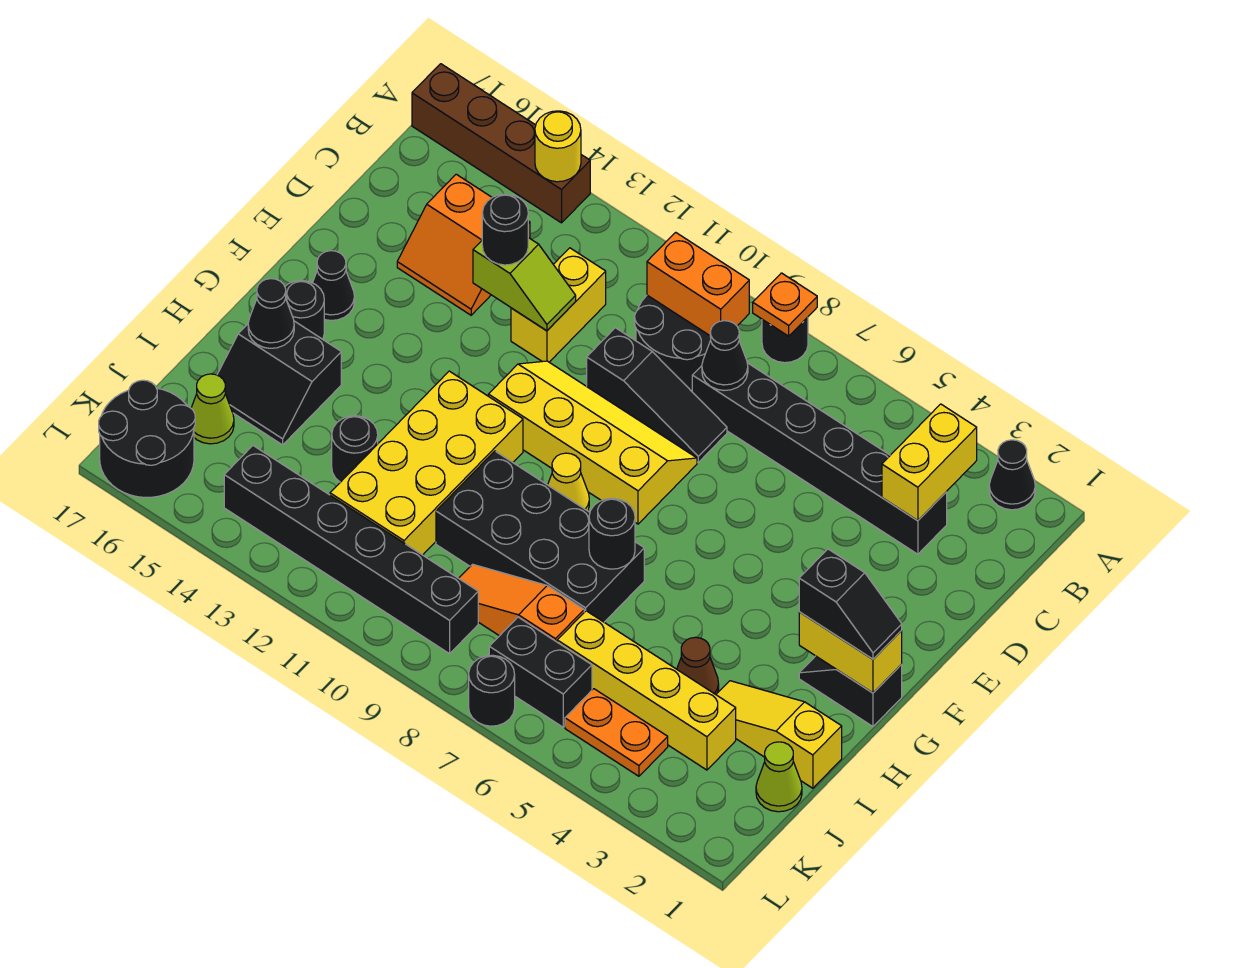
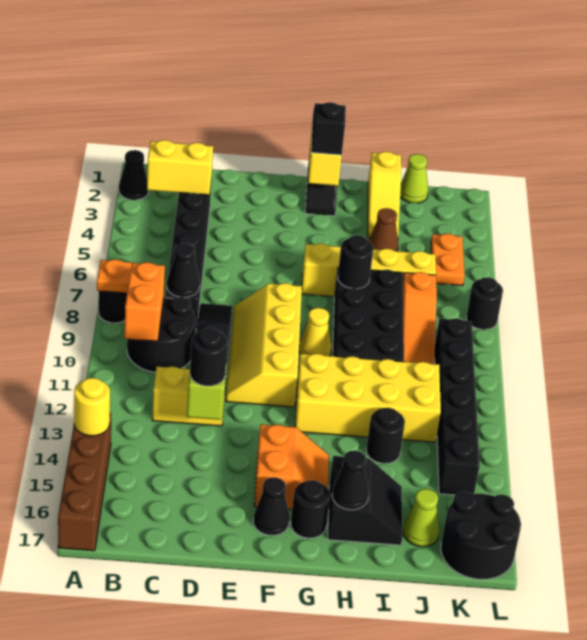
orange 2x2 slope [397,174,530,315] -> orange 2x2 slope moved to [254,424,329,509]
yellow 1x4 brick [557,611,736,770] -> yellow 1x4 brick turned to [302,243,436,297]
black 1x2 brick [489,617,592,727] -> none

